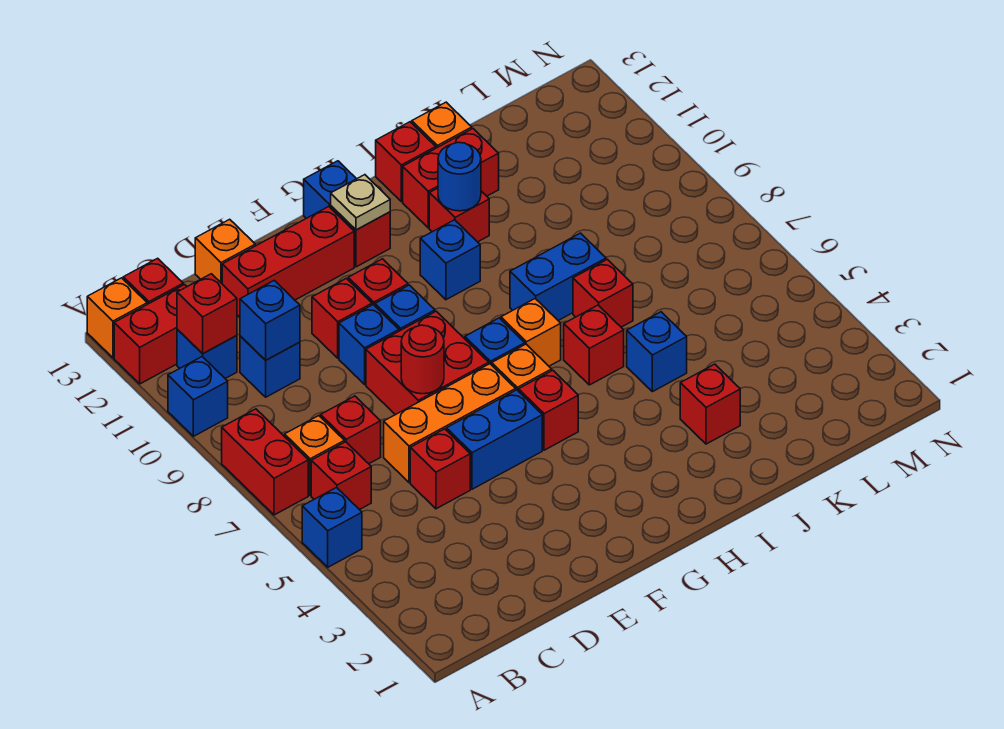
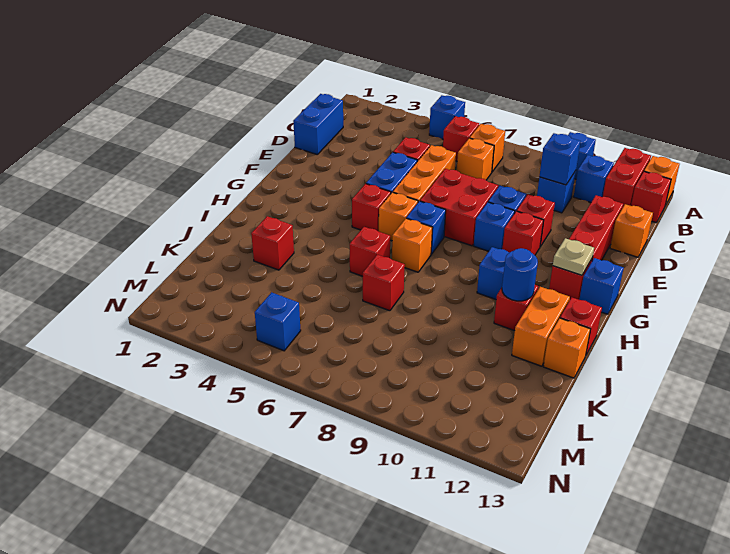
red 1x2 brick [222,409,308,515] -> none
red 1x1 brick [177,274,237,354] -> none
red 1x1 brick [321,396,381,464] -> orange 1x1 brick [457,138,494,180]
red 1x1 round brick [401,325,444,394] -> none
blue 1x2 brick [510,233,606,320] -> blue 1x2 brick moved to [293,94,343,154]
red 1x2 brick [403,129,499,228] -> orange 1x2 brick [512,287,570,366]
blue 1x1 brick [627,312,687,392] -> blue 1x1 brick moved to [255,292,301,351]

